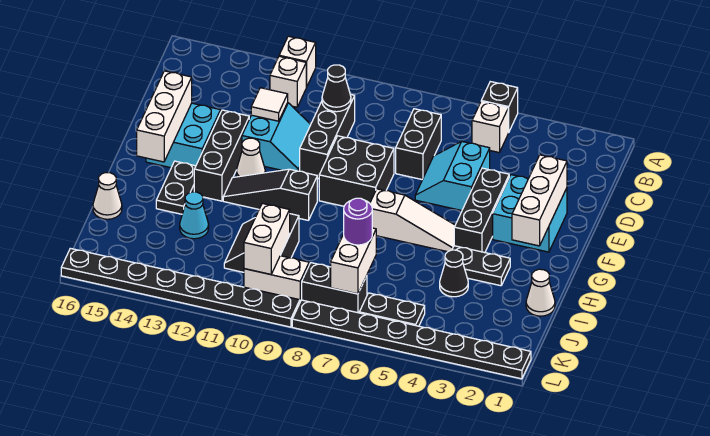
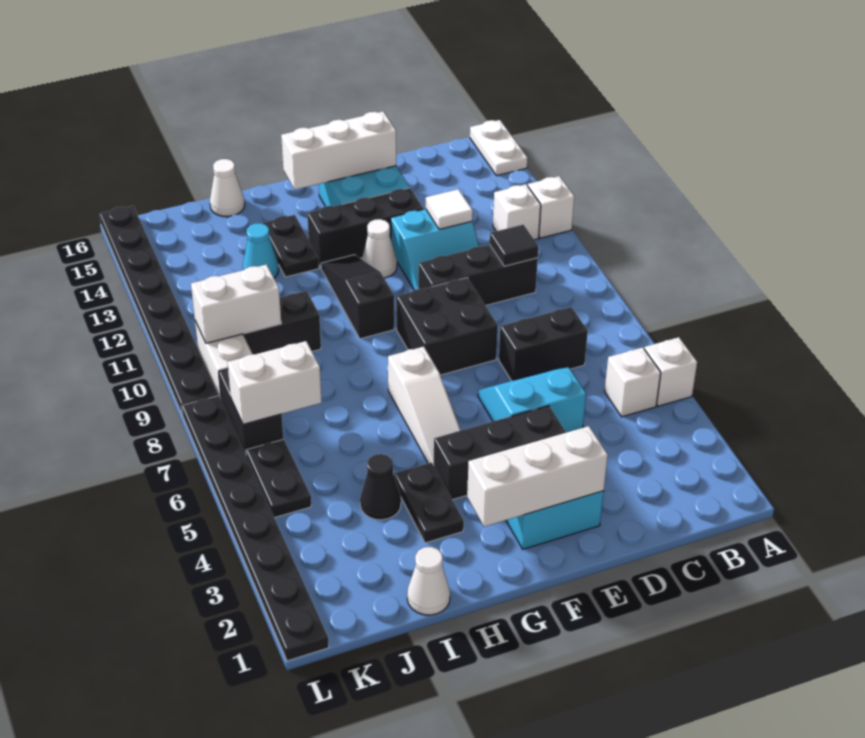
black 1x1 brick [481,82,518,132] -> white 1x1 brick [644,337,697,406]
none -> white 1x2 plate [470,120,527,176]
black 1x1 cone [322,65,351,112] -> black 1x1 tile [490,225,538,266]
black 1x2 plate [156,161,196,214] -> black 1x2 plate turned to [262,215,319,277]
purple 1x1 round brick [344,198,372,245] -> none

